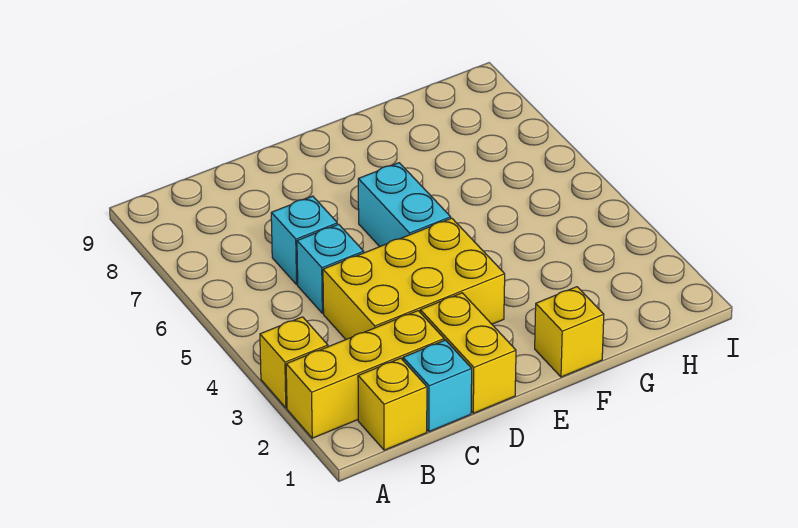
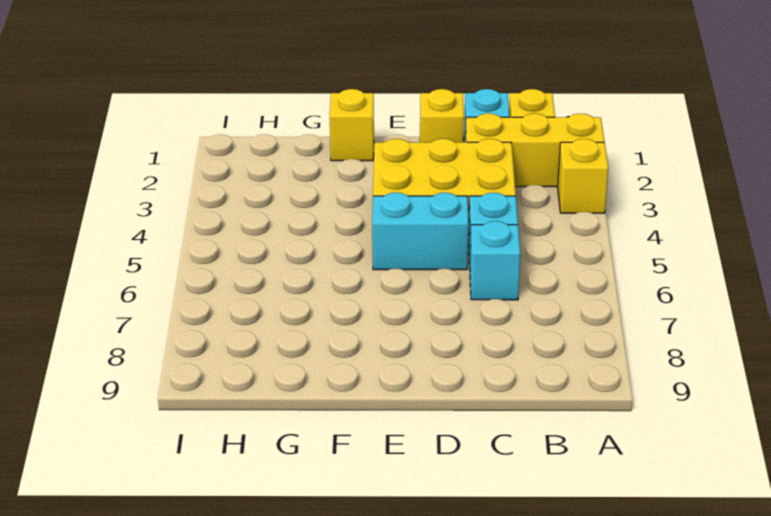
yellow 1x2 brick [420,293,516,413] -> yellow 1x1 brick [420,89,464,142]
cyan 1x2 brick [358,163,451,247] -> cyan 1x2 brick turned to [372,193,469,270]

